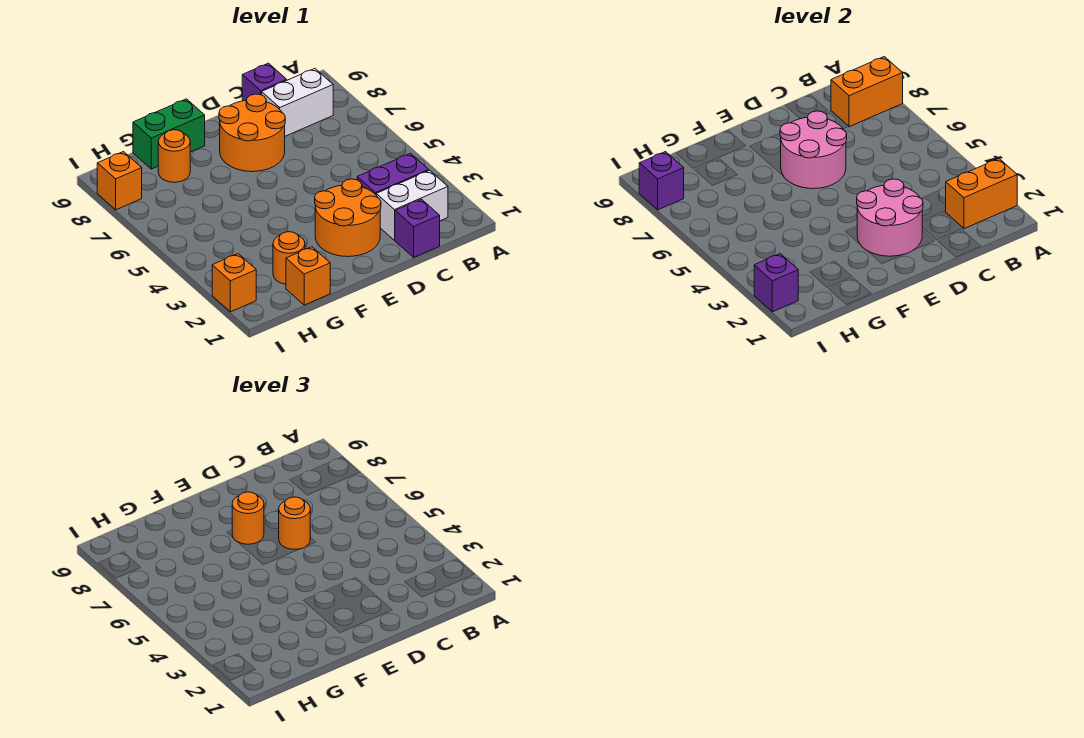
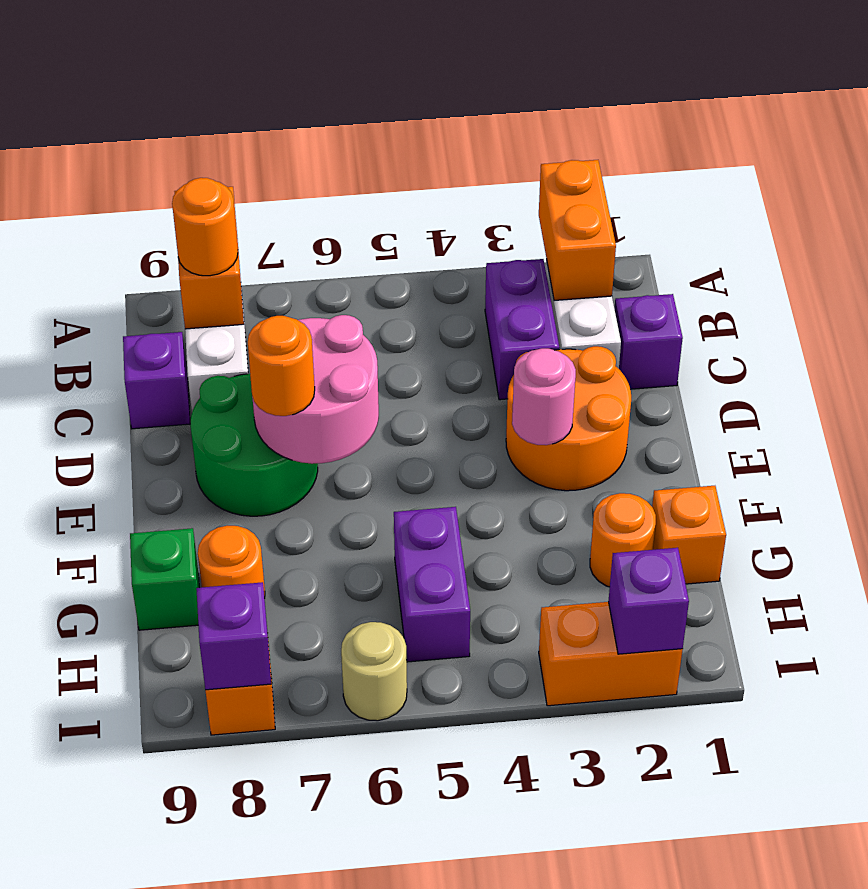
pink 2x2 round brick [857,179,923,256] -> pink 1x1 round brick [512,348,576,445]
orange 1x1 round brick [279,497,310,549] -> orange 1x1 round brick moved to [172,178,238,276]
orange 2x2 round brick [219,94,285,172] -> green 2x2 round brick [190,374,318,516]
green 1x2 brick [133,99,205,169] -> green 1x1 brick [130,528,199,630]
none -> purple 1x2 brick [394,507,470,662]
orange 1x1 brick [212,254,256,312] -> orange 1x2 brick [539,602,683,706]
none -> tan 1x1 round brick [341,622,407,721]

